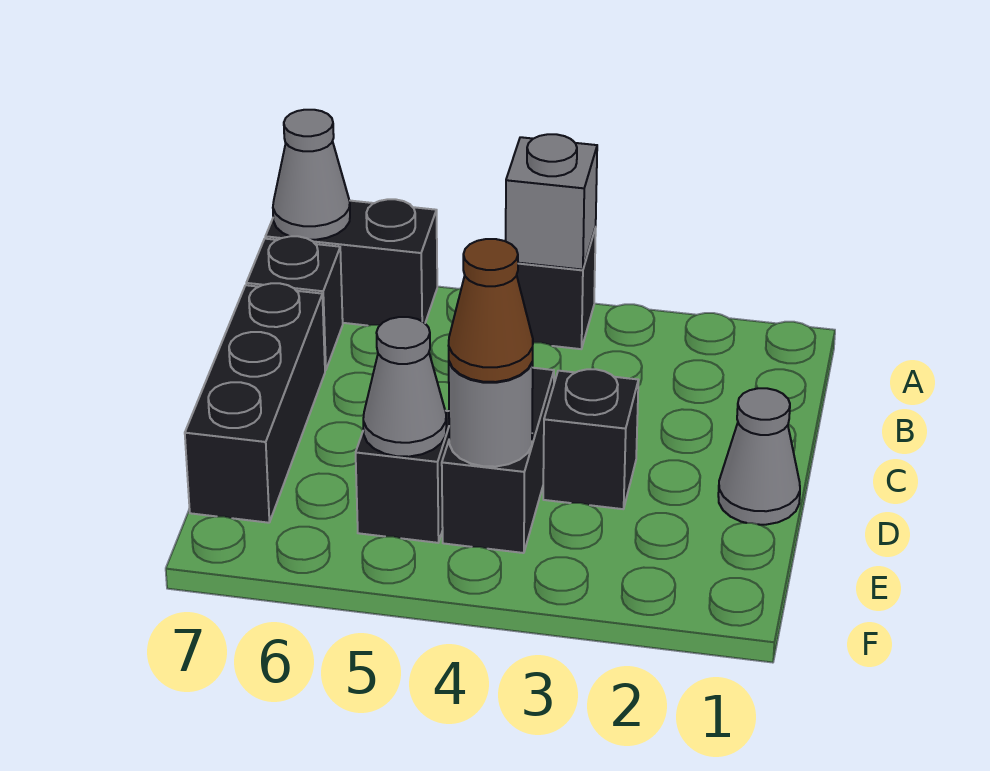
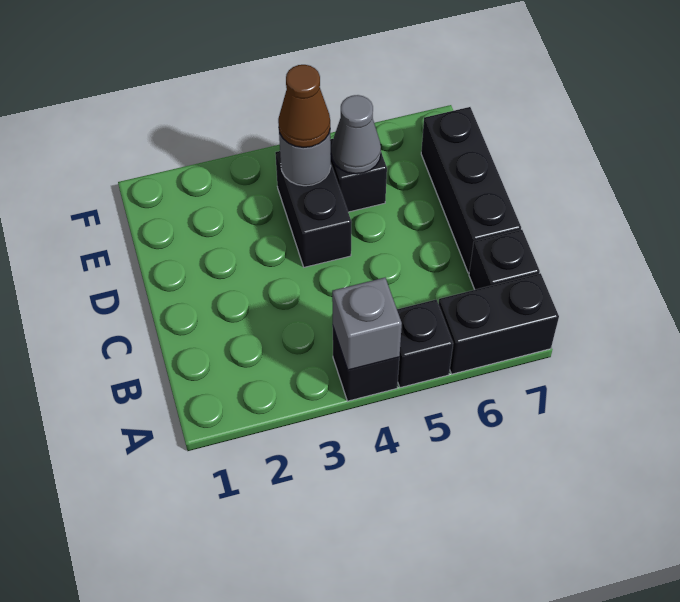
grey 1x1 cone [273,110,350,240] -> none
grey 1x1 cone [718,388,800,525] -> none
black 1x1 brick [543,369,638,509] -> black 1x1 brick moved to [397,300,453,388]

